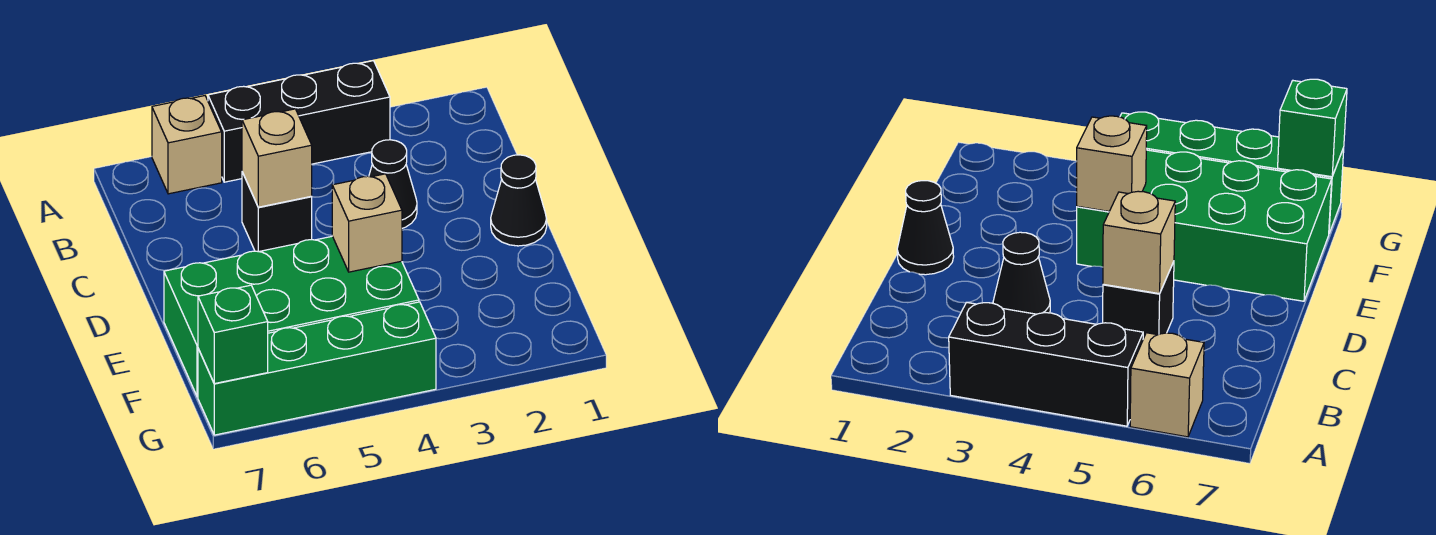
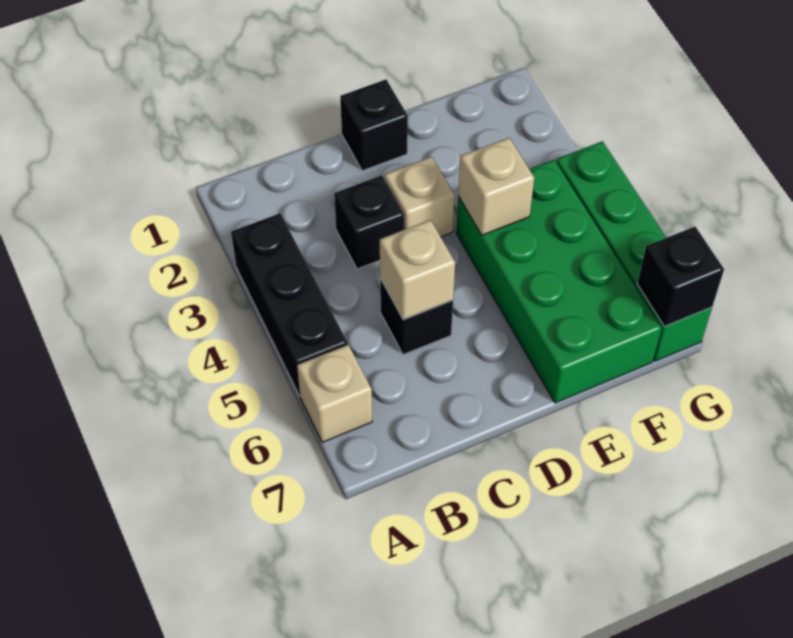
black 1x1 cone [369,140,417,228] -> black 1x1 brick [334,175,404,269]
black 1x1 cone [491,155,547,246] -> black 1x1 brick [340,80,408,171]
none -> tan 1x1 brick [385,157,455,237]
green 1x1 brick [198,285,268,384] -> black 1x1 brick [637,227,724,326]

